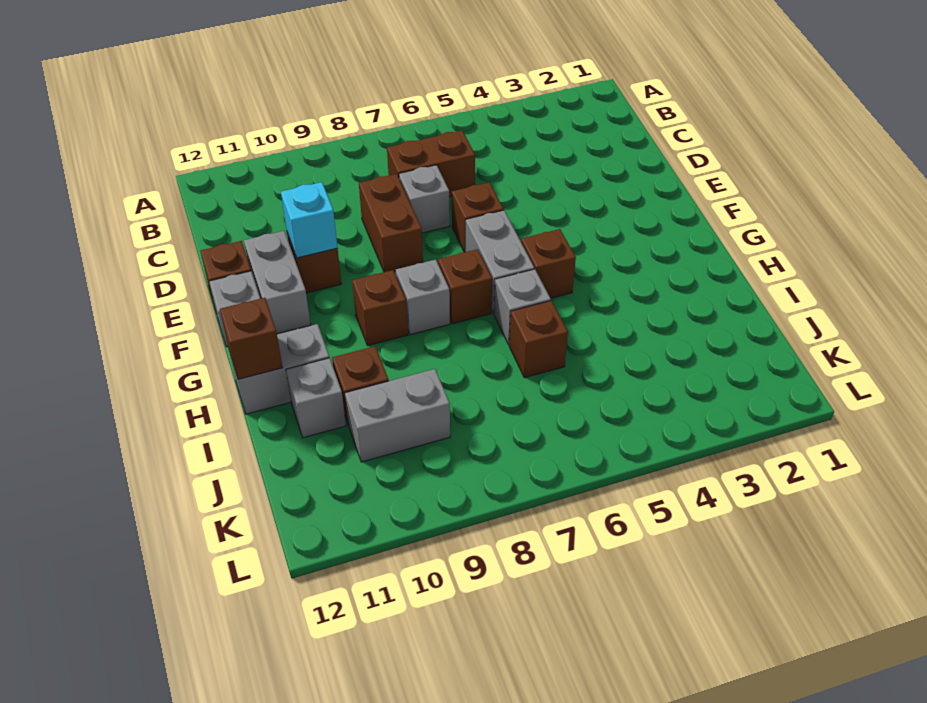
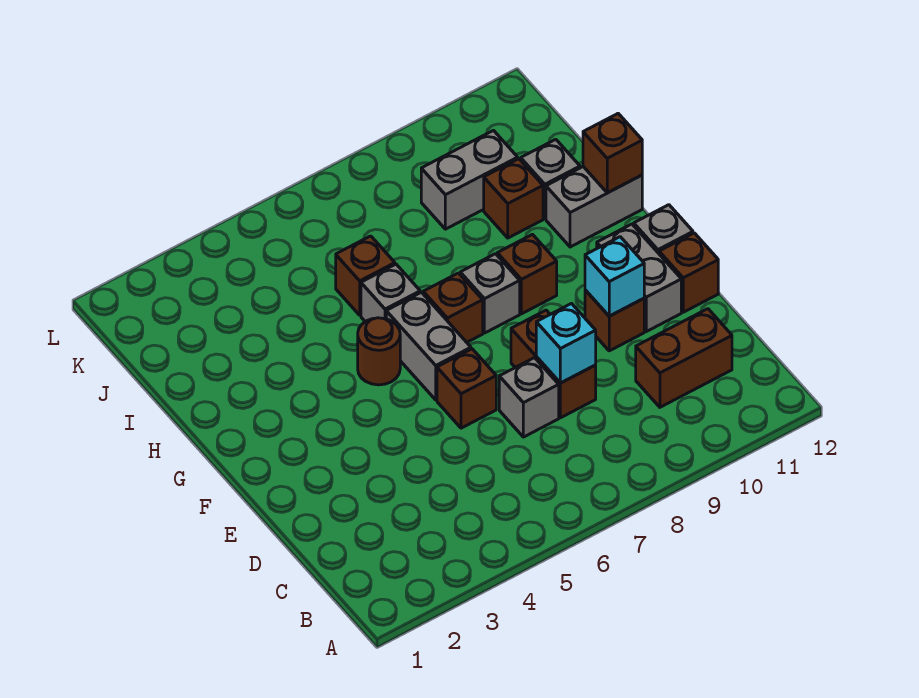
brown 1x2 brick [387,131,475,197] -> brown 1x2 brick moved to [636,309,732,407]
none -> cyan 1x1 brick [536,304,596,383]
brown 1x1 brick [521,229,576,298] -> brown 1x1 round brick [358,318,400,385]

